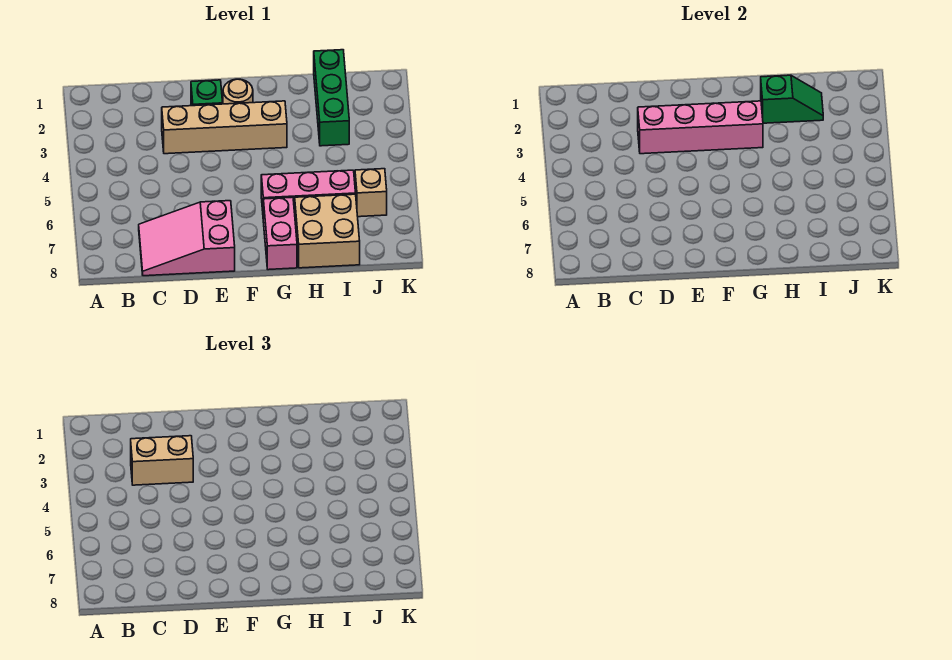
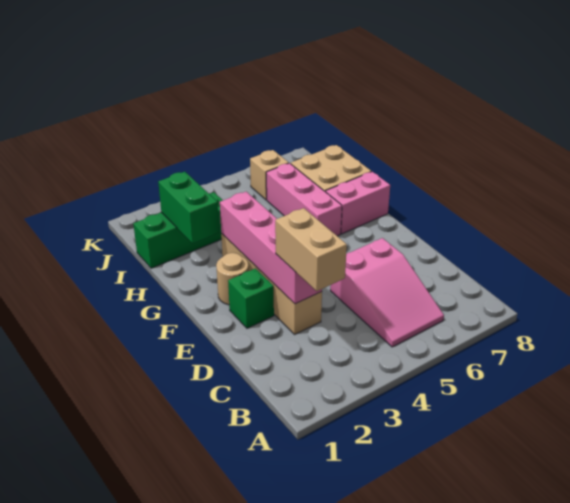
pink 2x3 slope [139,201,235,276] -> pink 2x3 slope moved to [330,238,444,347]
green 1x2 slope [761,75,823,123] -> green 1x2 brick [158,172,219,244]

